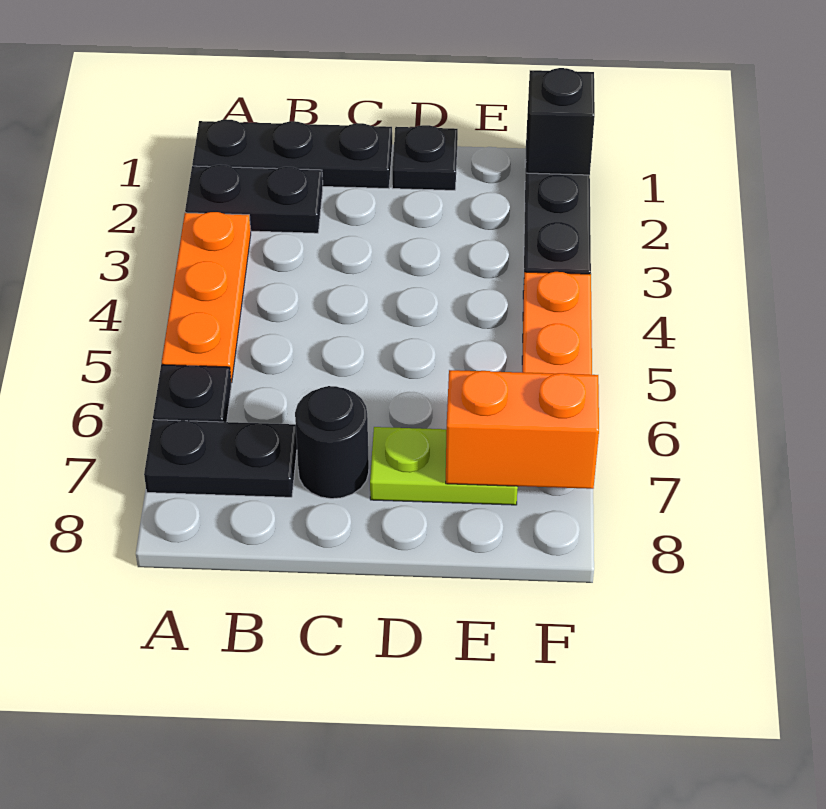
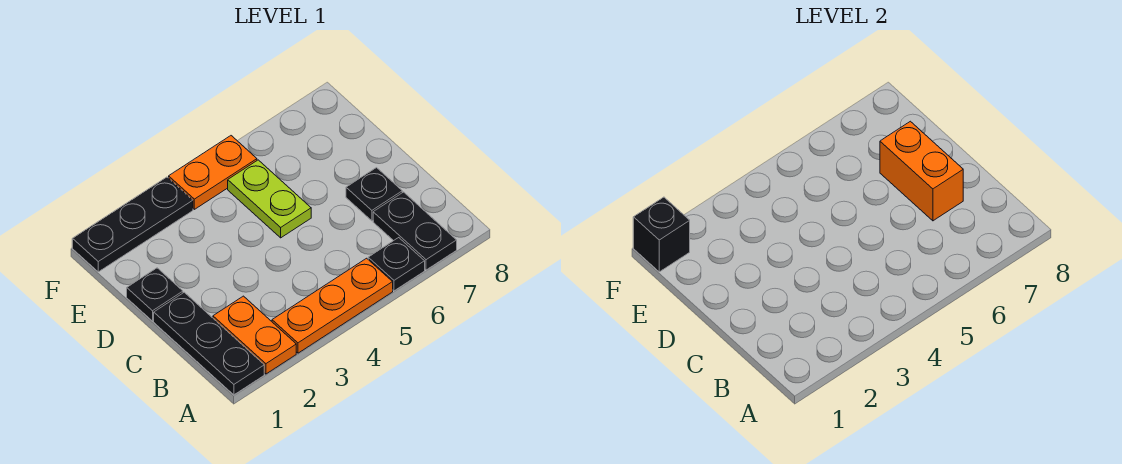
black 1x2 plate [185,165,323,233] -> orange 1x2 plate [213,296,296,374]
black 1x1 round brick [295,386,369,499] -> black 1x1 plate [346,168,402,221]
lime 1x2 plate [370,427,518,505] -> lime 1x2 plate moved to [228,160,311,238]
orange 1x2 brick [446,370,599,489] -> orange 1x2 brick moved to [880,121,963,221]

